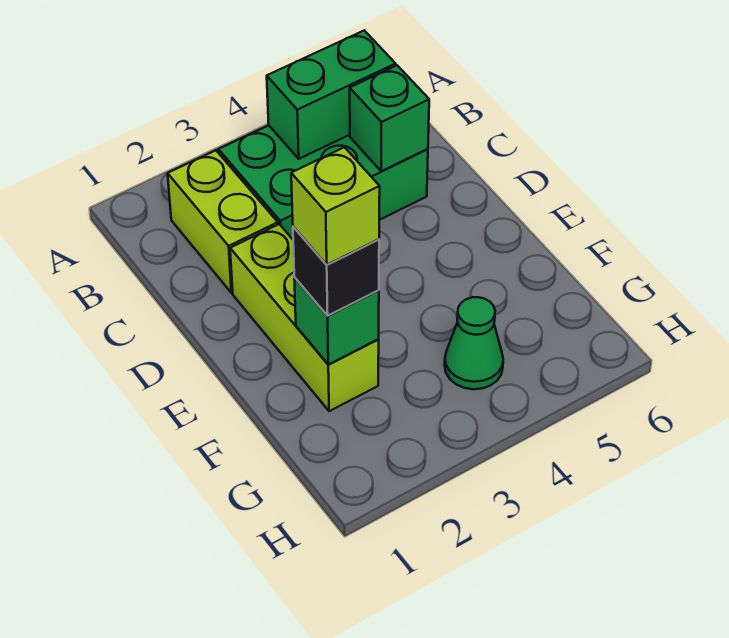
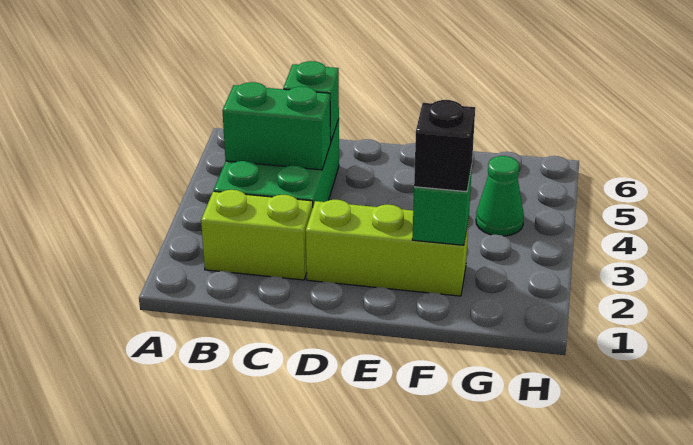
green 1x2 brick [267,31,396,159] -> green 1x2 brick turned to [222,82,331,170]
lime 1x1 brick [291,147,380,265] -> none

